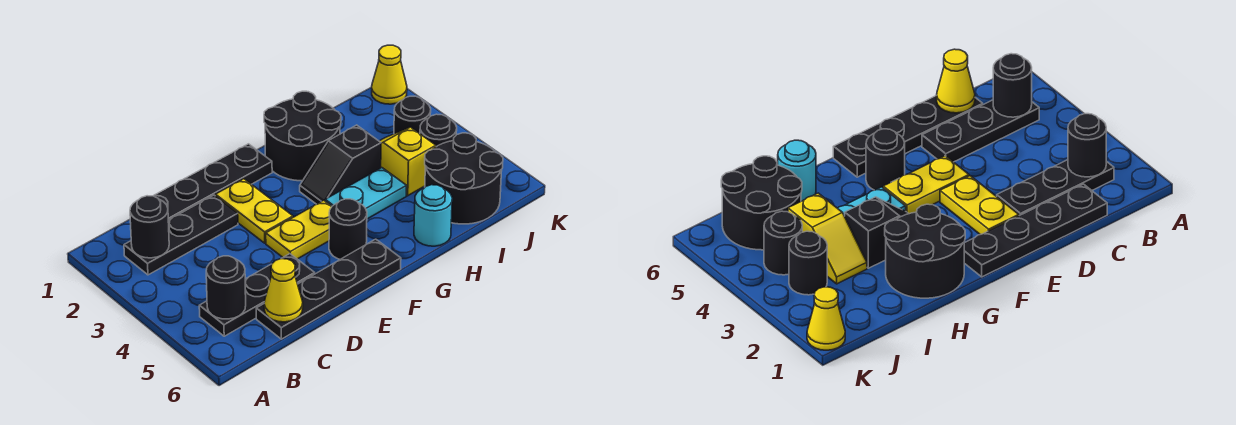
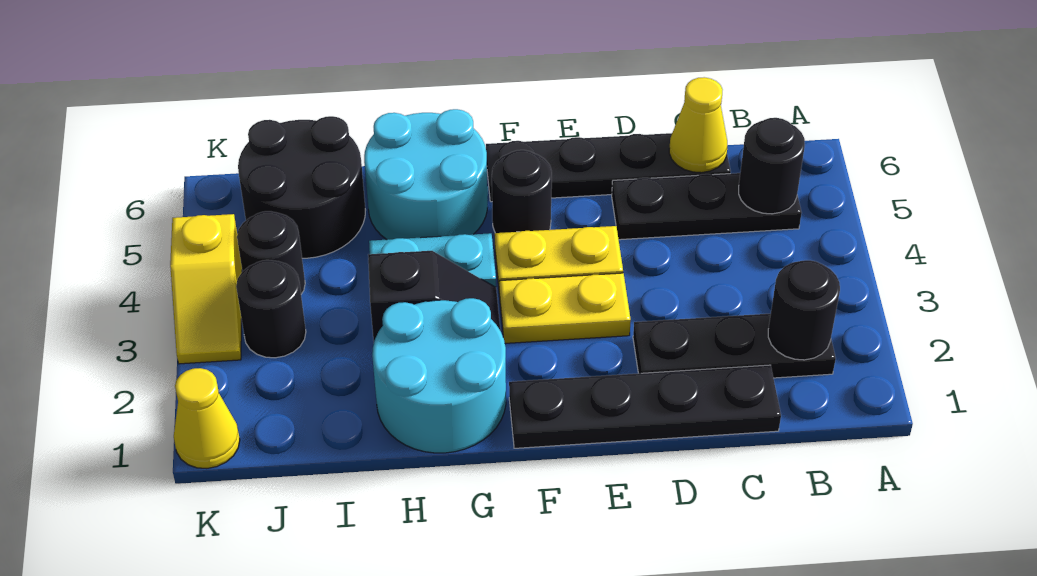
yellow 1x2 plate [215,179,293,243] -> yellow 1x2 plate turned to [499,273,631,343]
black 2x2 round brick [264,91,341,181] -> cyan 2x2 round brick [372,298,506,453]
cyan 1x1 round brick [414,185,452,246] -> cyan 2x2 round brick [364,109,487,240]
yellow 1x2 slope [379,127,436,196] -> yellow 1x2 slope moved to [170,214,242,364]

